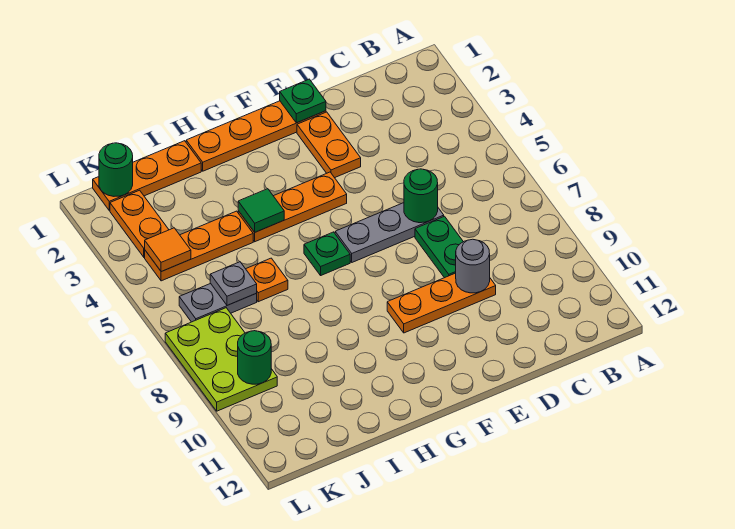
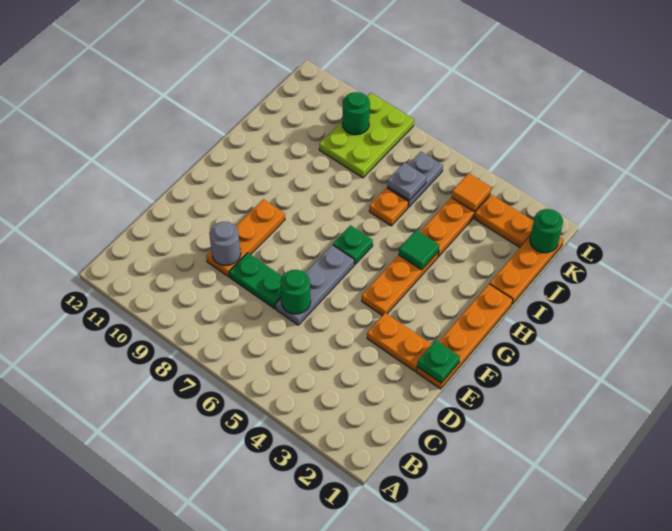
lime 2x3 plate [165,308,277,411] -> lime 2x3 plate turned to [319,93,414,178]

